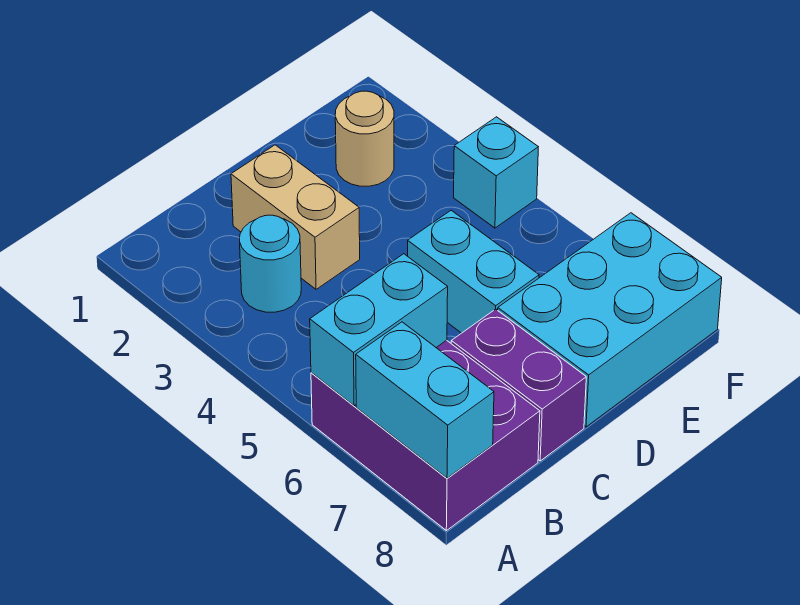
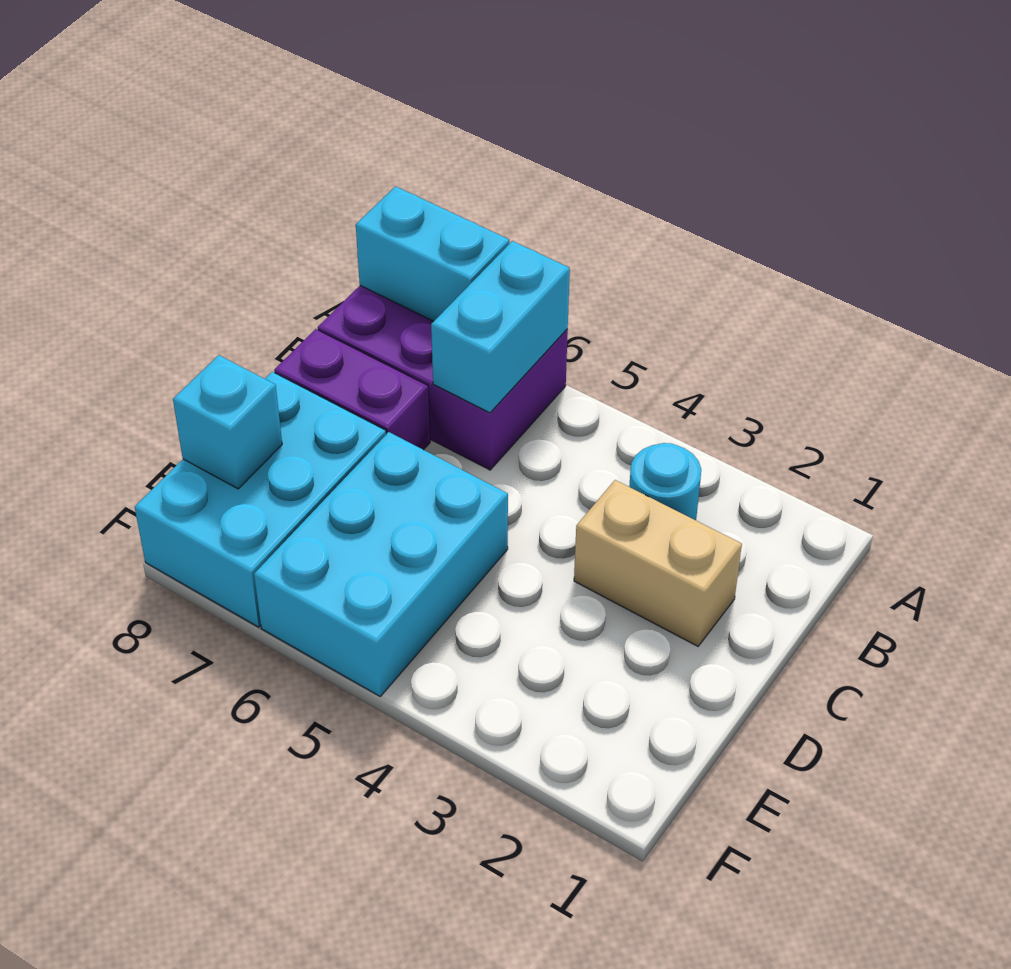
cyan 1x2 brick [408,210,539,333] -> cyan 2x3 brick [254,432,508,696]
tan 1x1 round brick [335,91,394,186] -> none
cyan 1x1 brick [454,117,538,228] -> cyan 1x1 brick moved to [173,355,282,489]

